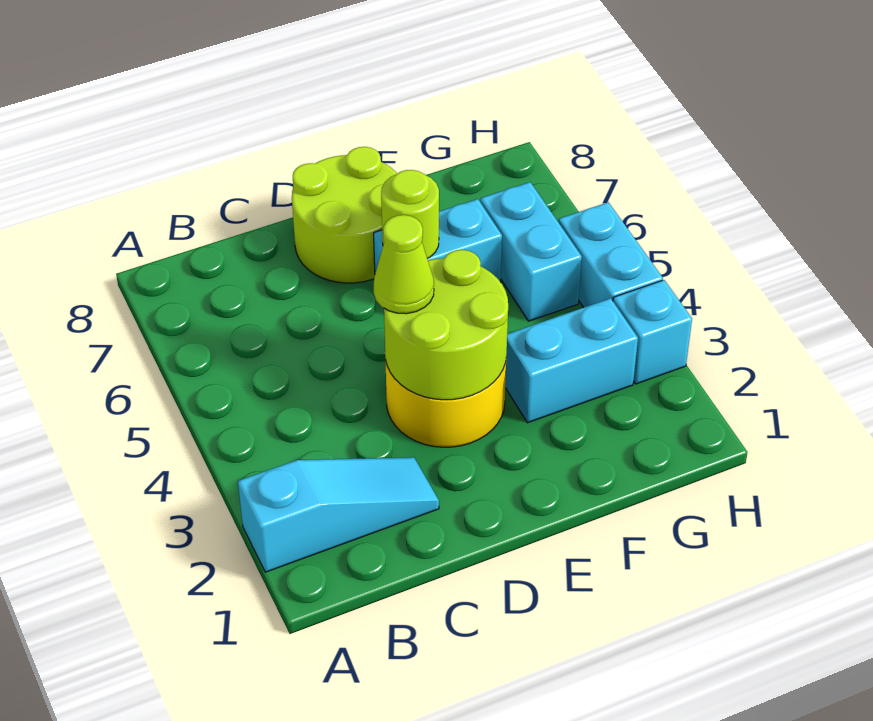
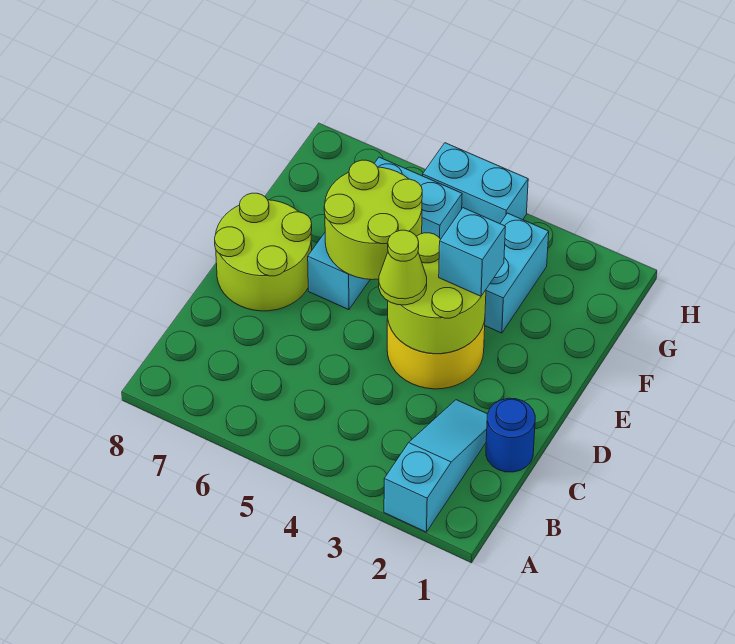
none -> blue 1x1 round brick [486,398,535,472]
lime 1x1 round brick [381,170,439,258] -> lime 2x2 round brick [324,160,422,280]
cyan 1x1 brick [613,280,692,384] -> cyan 1x1 brick moved to [439,208,505,296]

